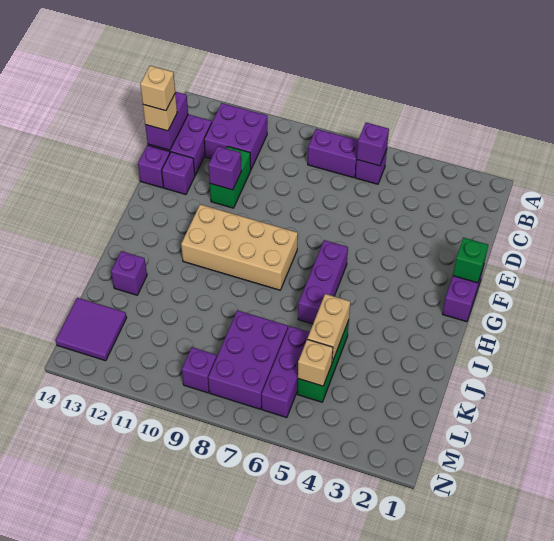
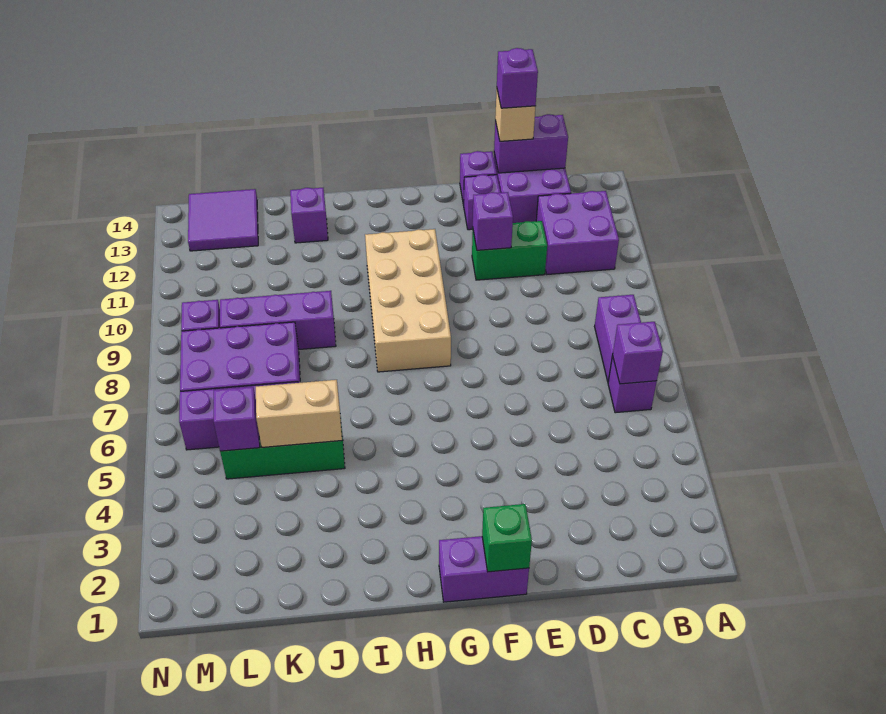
tan 1x1 brick [140,66,175,111] -> purple 1x1 brick [497,48,538,108]
purple 1x3 brick [298,240,348,324] -> purple 1x3 brick moved to [220,291,336,349]
tan 1x1 brick [298,339,333,386] -> purple 1x1 brick [214,387,260,451]

